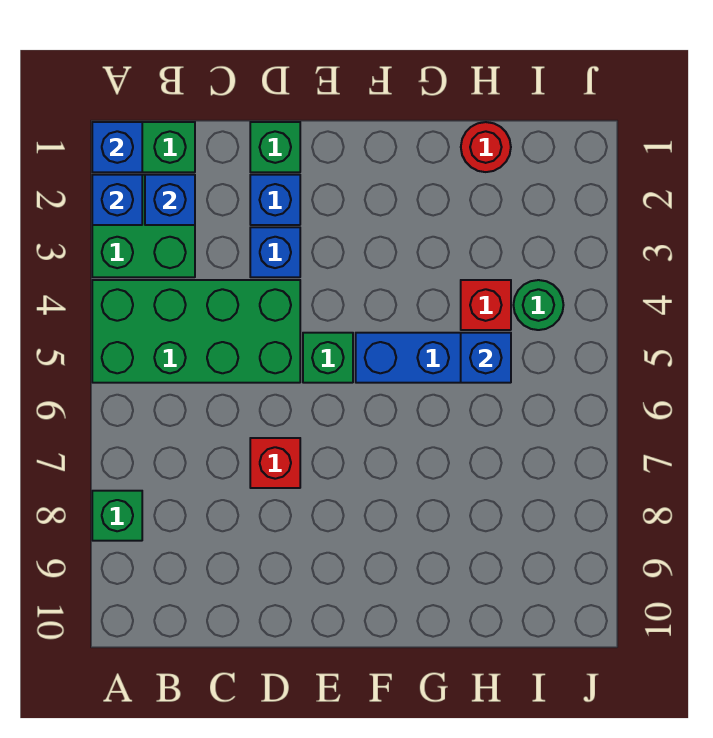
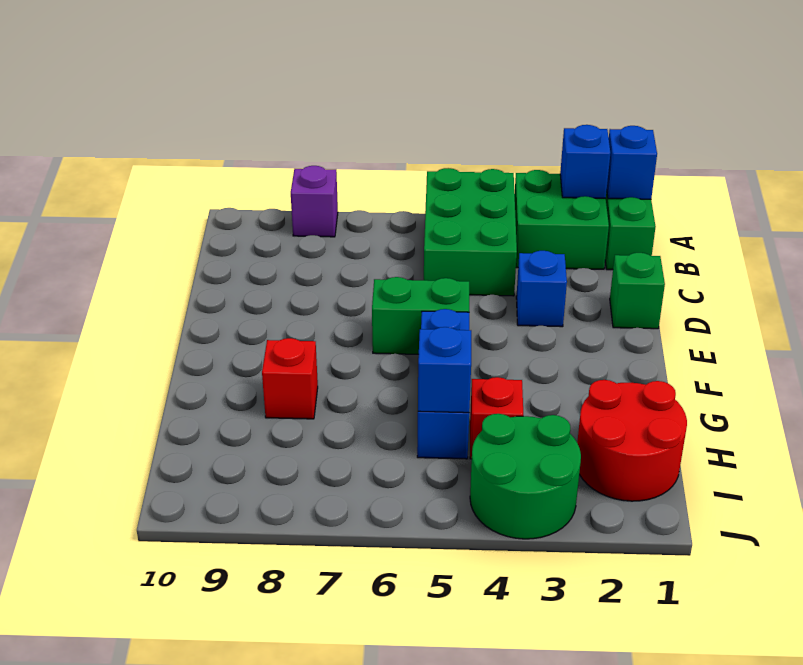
green 2x4 brick [92,280,300,383] -> green 2x3 brick [424,168,517,296]
green 1x1 brick [92,491,142,541] -> purple 1x1 brick [291,166,338,237]
blue 1x1 brick [145,175,195,225] -> none
blue 1x1 brick [250,175,300,225] -> none
red 1x1 brick [250,438,300,488] -> red 1x1 brick moved to [262,338,318,419]
green 1x1 brick [303,333,353,383] -> green 1x2 brick [372,277,469,354]
red 1x1 round brick [461,122,511,172] -> red 2x2 round brick [577,380,687,501]
green 1x1 round brick [513,280,563,330] -> green 2x2 round brick [470,414,581,539]

